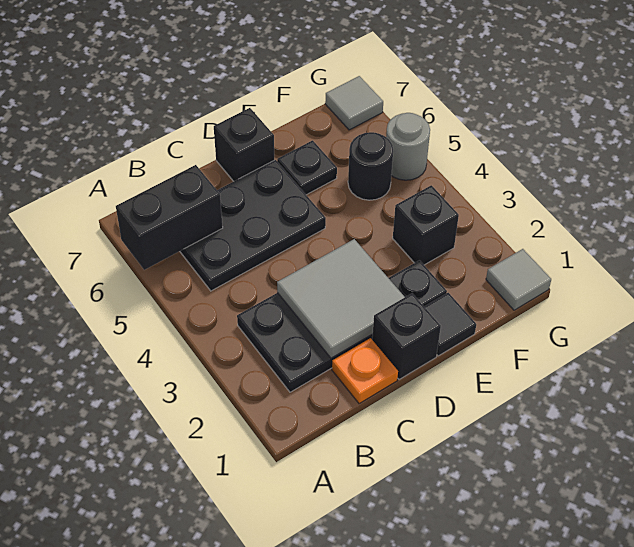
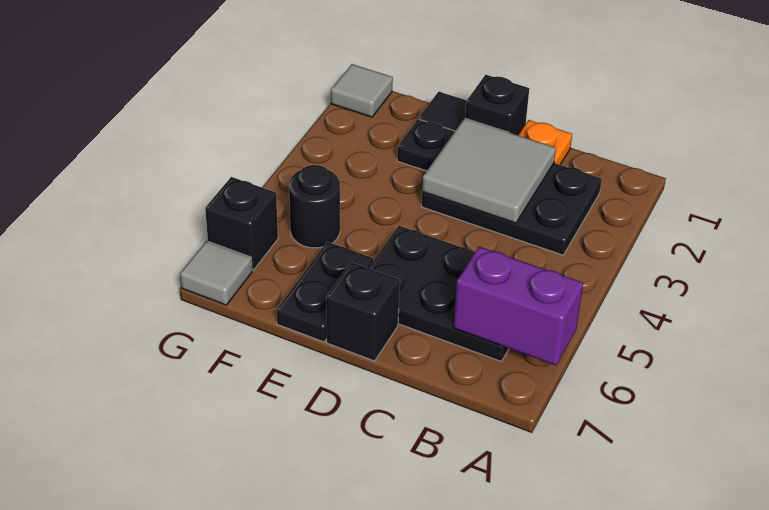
black 1x2 brick [116,165,223,270] -> purple 1x2 brick [453,247,583,366]
black 1x1 plate [277,140,337,195] -> black 1x2 plate [277,242,373,342]
black 1x1 brick [393,185,459,265] -> black 1x1 brick moved to [205,177,278,270]
grey 1x1 round brick [386,113,430,180] -> none

